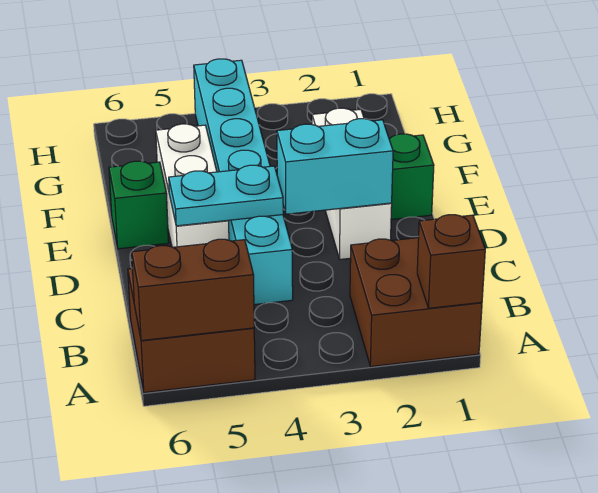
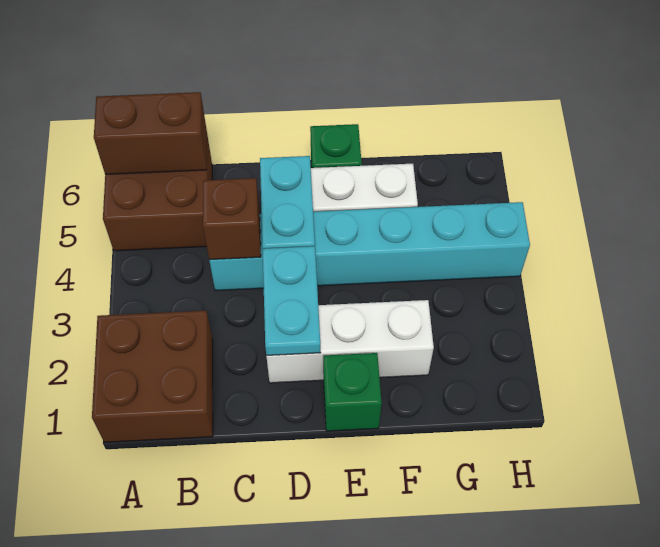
brown 1x1 brick [417,215,485,308] -> brown 1x1 brick moved to [203,178,261,260]
brown 1x2 brick [132,239,254,341] -> brown 1x2 brick turned to [94,92,207,175]
cyan 1x2 brick [277,119,393,214] -> cyan 1x2 plate [263,246,321,355]

